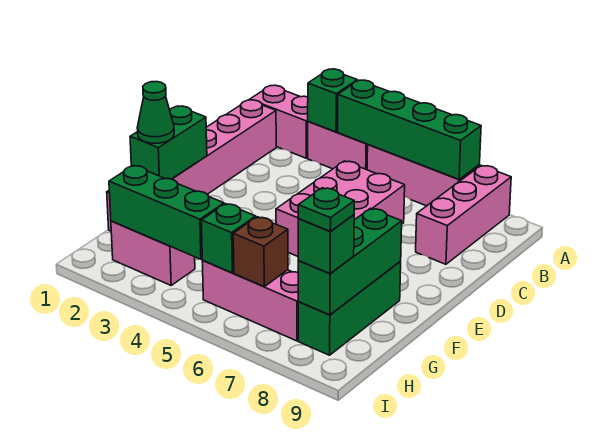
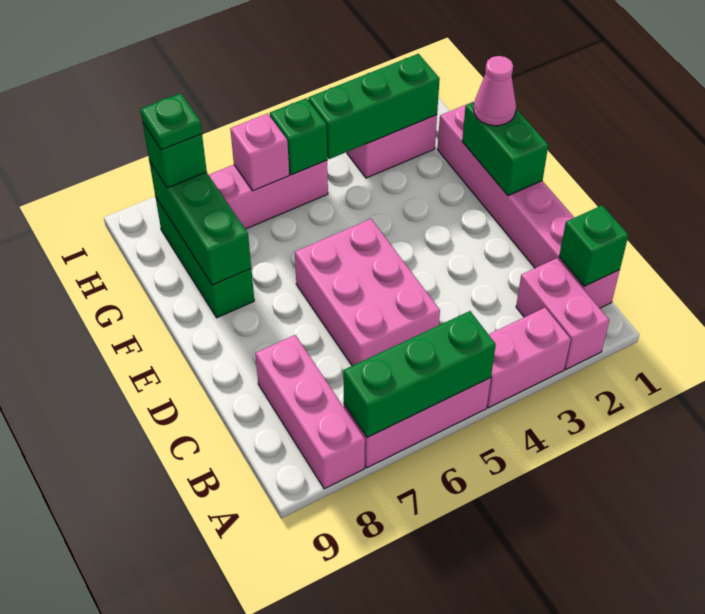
pink 1x2 brick [250,85,308,158] -> pink 1x2 brick turned to [516,258,609,369]
green 1x1 brick [308,69,357,132] -> green 1x1 brick moved to [559,205,628,286]
green 1x4 brick [338,80,481,179] -> green 1x3 brick [343,311,496,438]
green 1x1 cone [137,82,174,144] -> pink 1x1 cone [474,56,516,126]
brown 1x1 brick [233,217,288,287] -> pink 1x1 brick [230,113,289,191]

